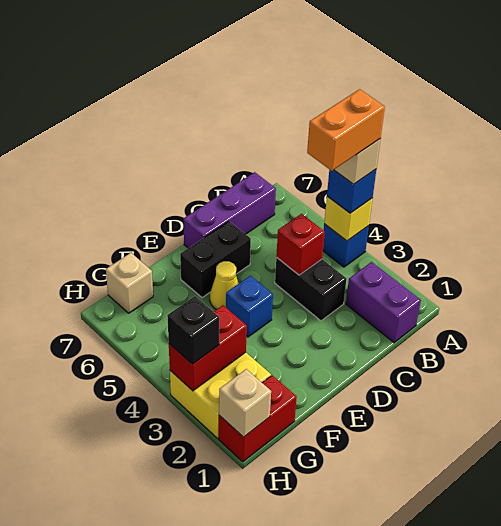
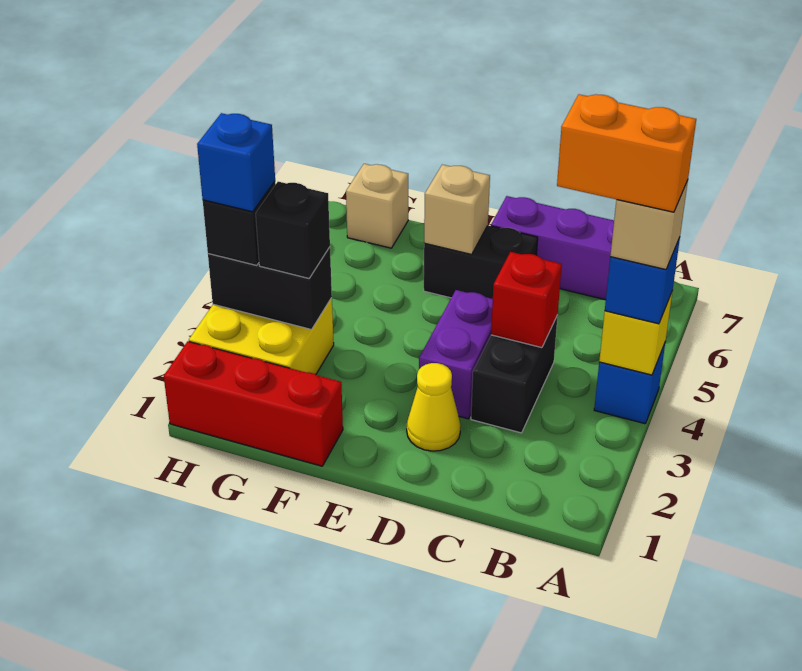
purple 1x2 brick [346,262,421,343] -> purple 1x2 brick moved to [419,290,493,419]
blue 1x1 brick [226,276,273,337] -> blue 1x1 brick moved to [197,113,275,212]
yellow 1x1 cone [210,261,239,310] -> yellow 1x1 cone moved to [407,363,461,451]
red 1x2 brick [219,375,297,462] -> red 1x3 brick [164,341,343,466]
red 1x2 brick [169,305,247,391] -> black 1x2 brick [208,247,332,330]
none -> black 1x1 brick [256,182,330,278]
tan 1x1 brick [219,369,271,437] -> tan 1x1 brick moved to [424,165,490,254]

